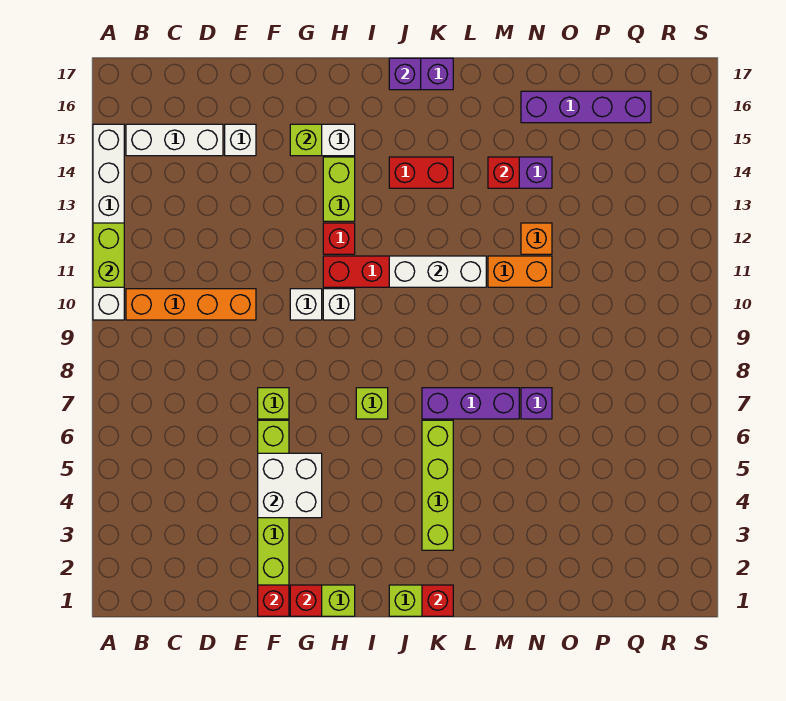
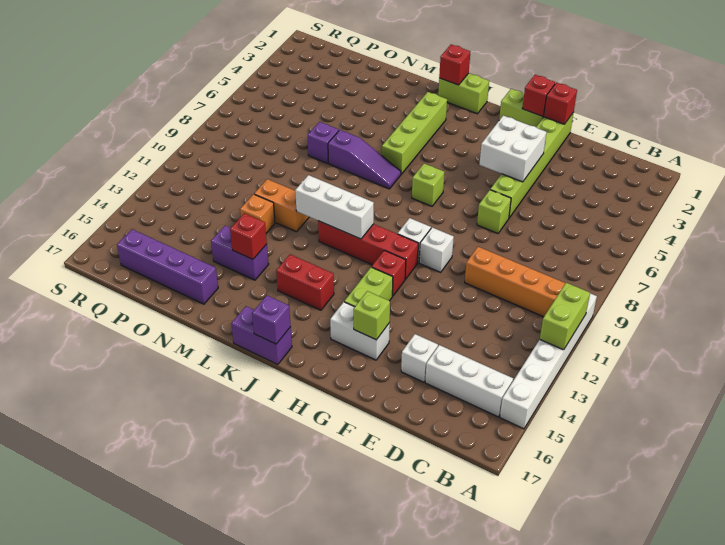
purple 1x3 brick [422,388,519,419] -> purple 1x3 slope [328,130,401,189]

